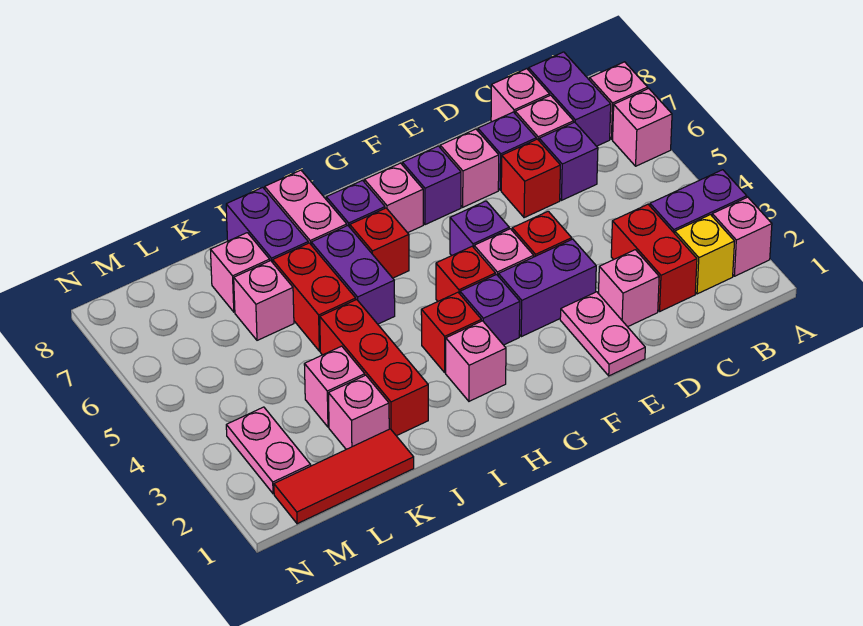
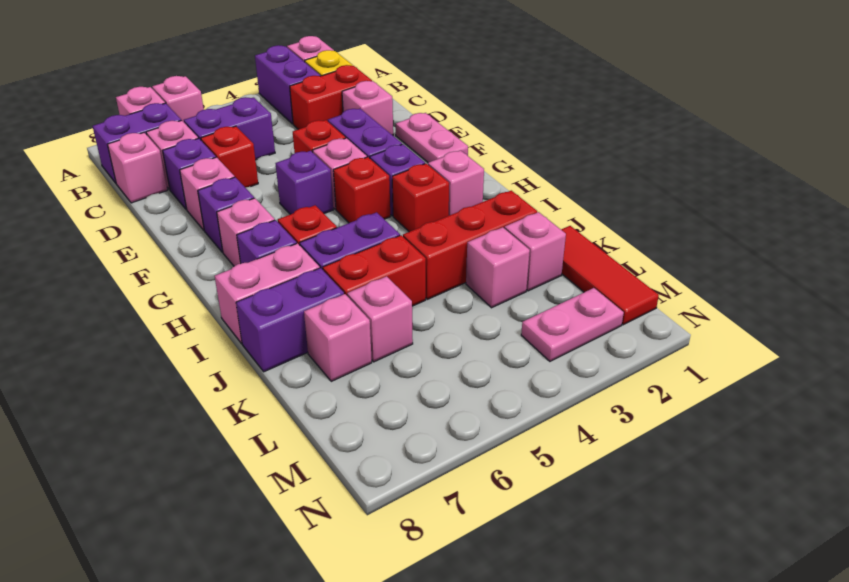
purple 1x1 brick [539,122,598,200] -> purple 1x2 brick [184,97,275,160]
pink 1x2 plate [560,292,645,376] -> pink 1x2 plate turned to [396,113,468,162]

